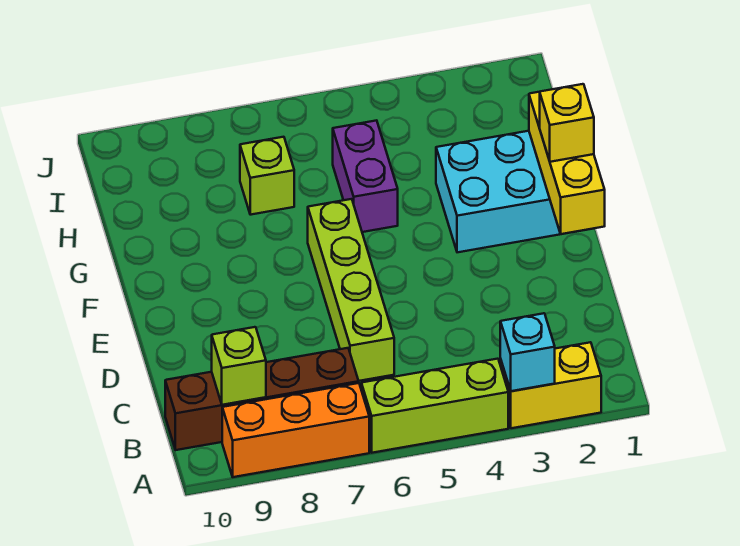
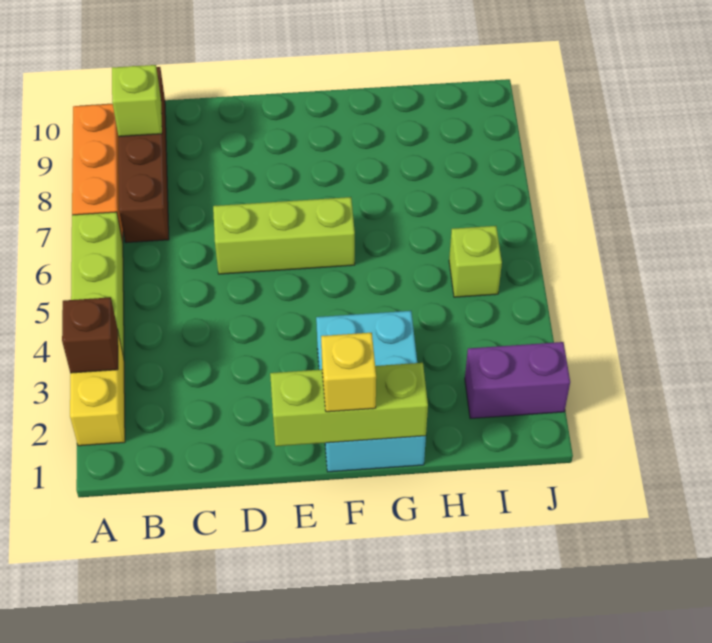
cyan 1x1 brick [500,313,555,391] -> brown 1x1 brick [62,297,118,373]
lime 1x4 brick [308,199,394,381] -> lime 1x3 brick [213,197,355,274]
yellow 1x3 brick [529,92,605,234] -> lime 1x3 brick [270,363,428,446]
purple 1x2 brick [333,120,398,232] -> purple 1x2 brick moved to [465,342,570,419]
lime 1x1 brick [240,137,294,215] -> lime 1x1 brick moved to [449,226,502,297]

